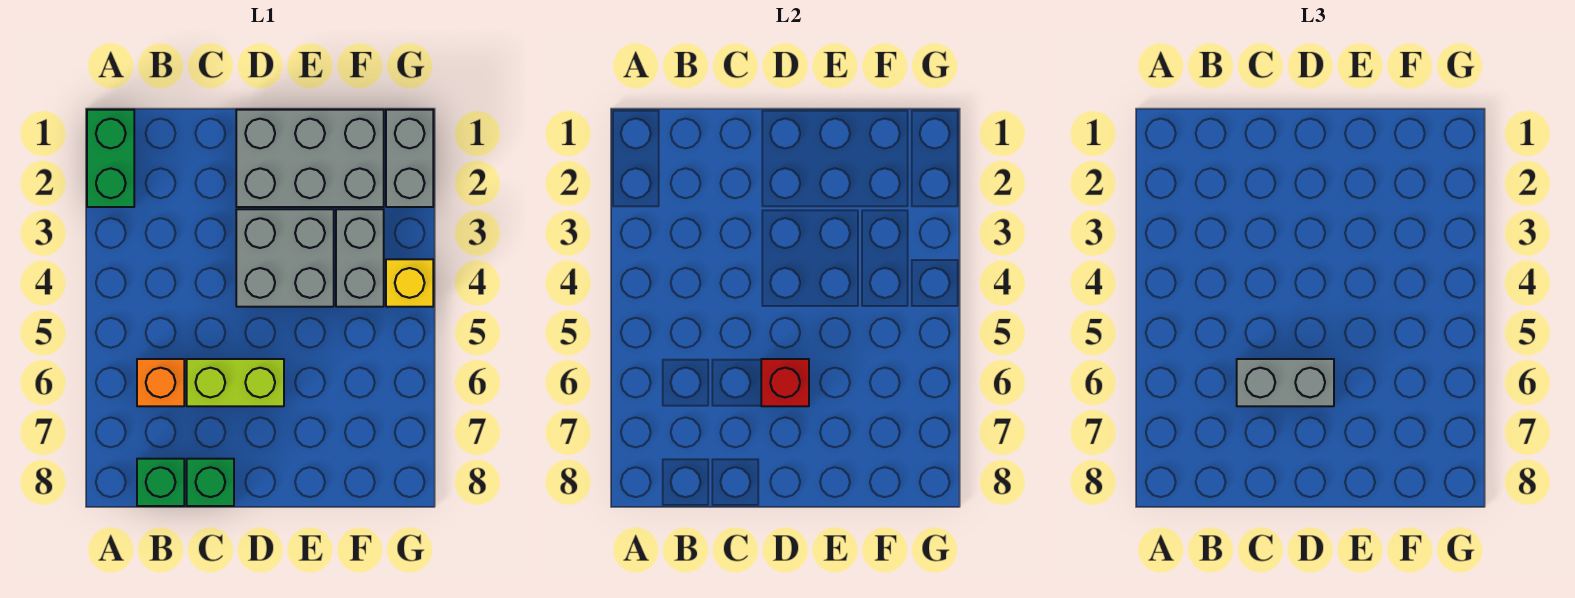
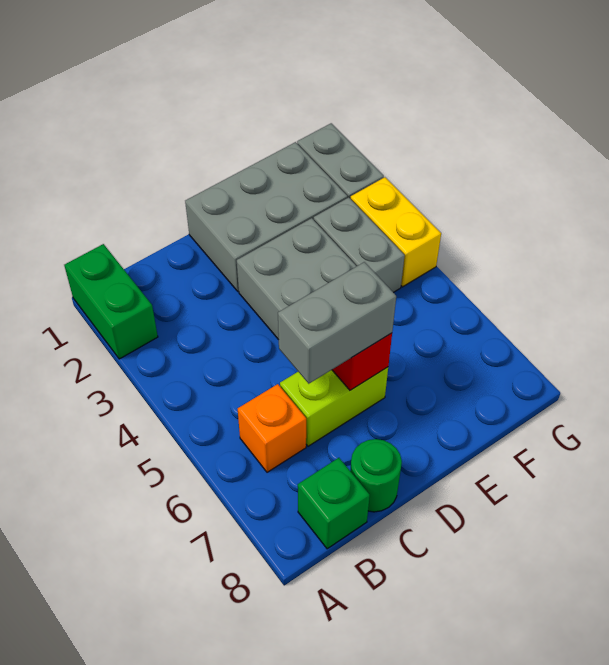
green 1x1 brick [187,459,234,506] -> green 1x1 round brick [350,439,402,512]
yellow 1x1 brick [386,259,433,307] -> yellow 1x2 brick [351,177,441,287]

